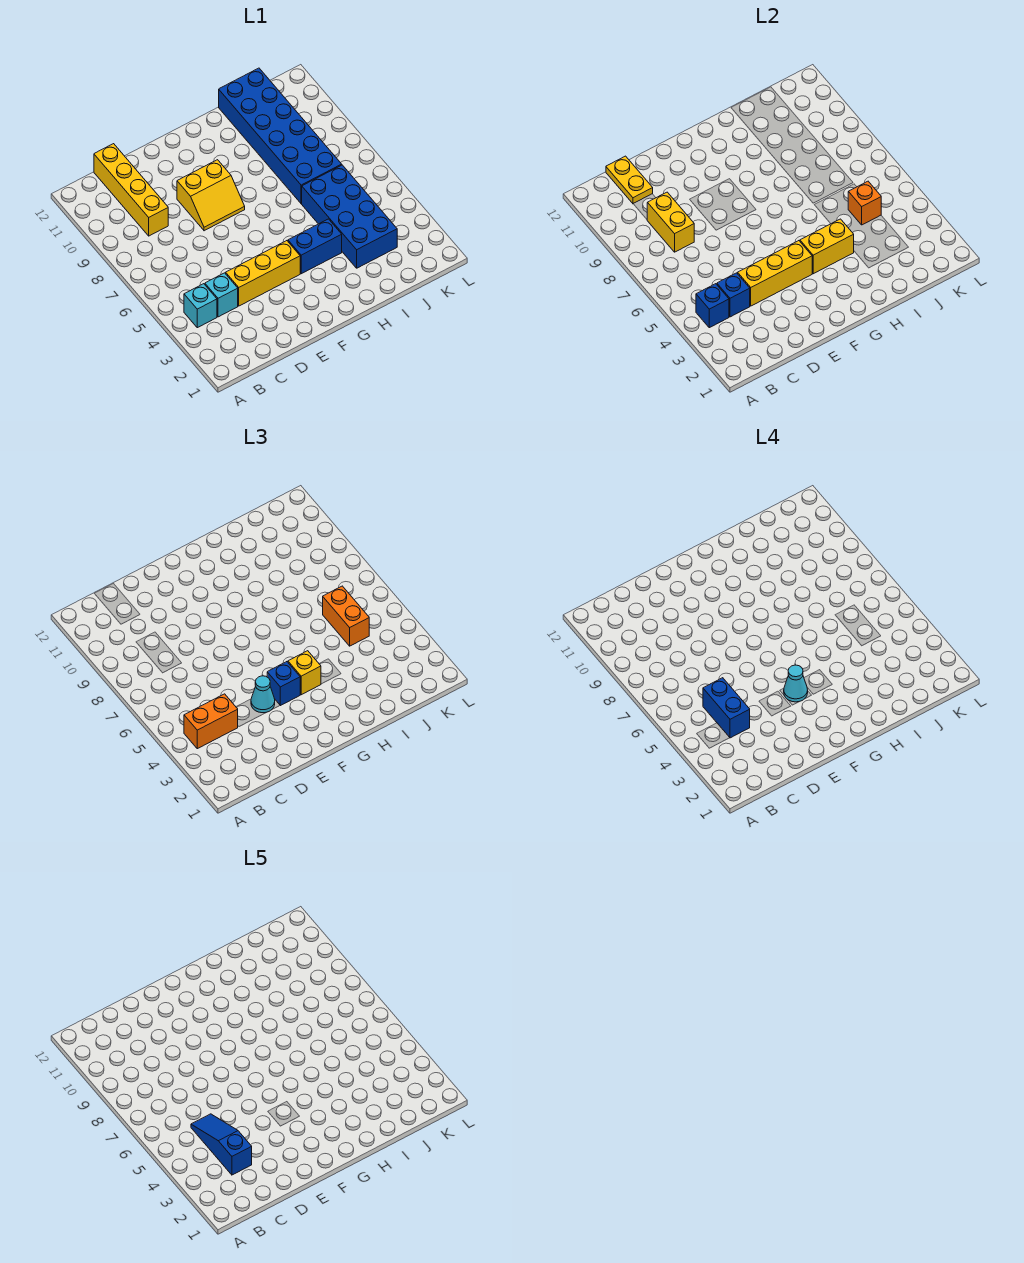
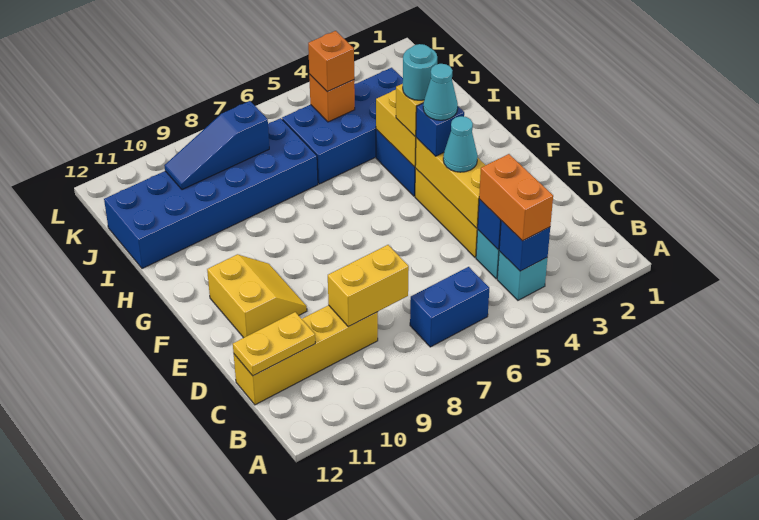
blue 1x3 slope [191,1114,252,1175] -> blue 1x3 slope moved to [164,101,269,190]
blue 1x2 brick [703,678,750,738] -> blue 1x2 brick moved to [410,267,489,347]
yellow 2x2 slope [177,160,245,231] -> yellow 2x2 slope moved to [207,254,307,338]
none -> cyan 1x1 round brick [403,44,437,100]
orange 1x2 brick [323,586,369,646] -> orange 1x1 brick [308,31,354,92]

